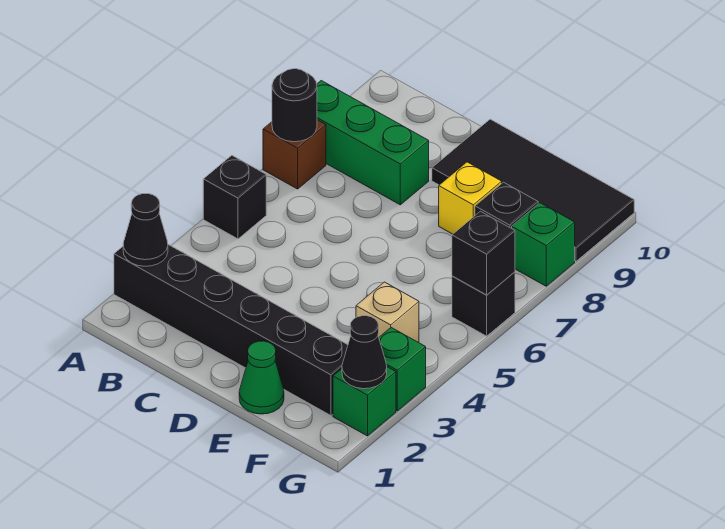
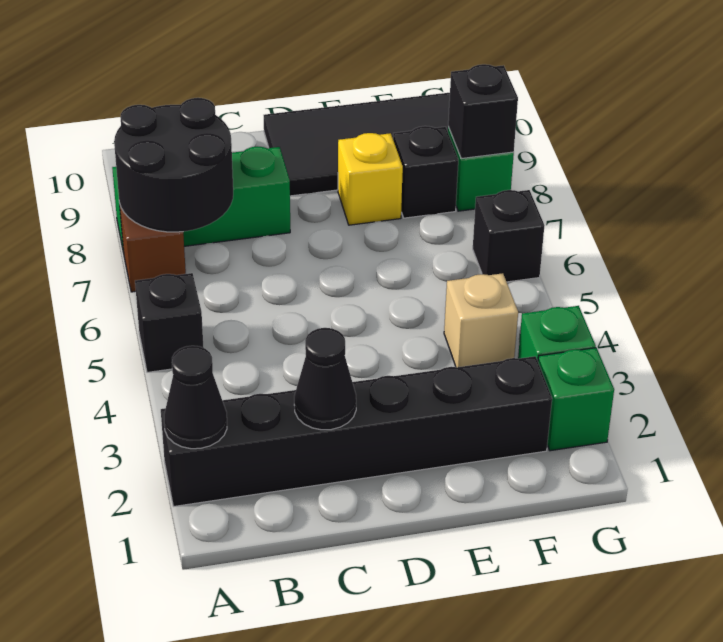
black 1x1 round brick [272,69,317,142] -> black 2x2 round brick [114,98,233,232]
green 1x1 cone [239,341,284,414] -> none
black 1x1 cone [342,316,387,389] -> black 1x1 cone moved to [294,328,356,430]
black 1x1 brick [452,211,515,295] -> black 1x1 brick moved to [448,64,518,159]

